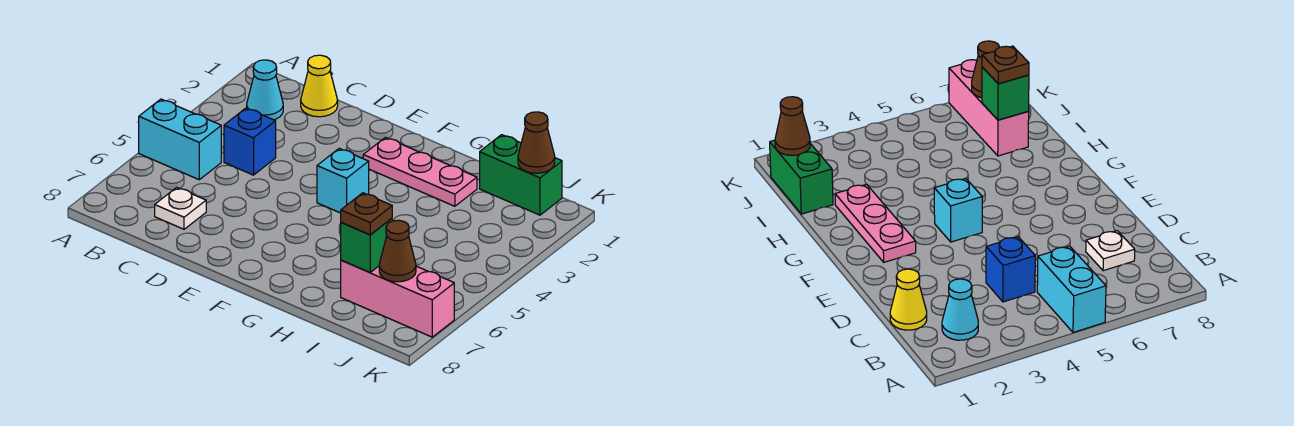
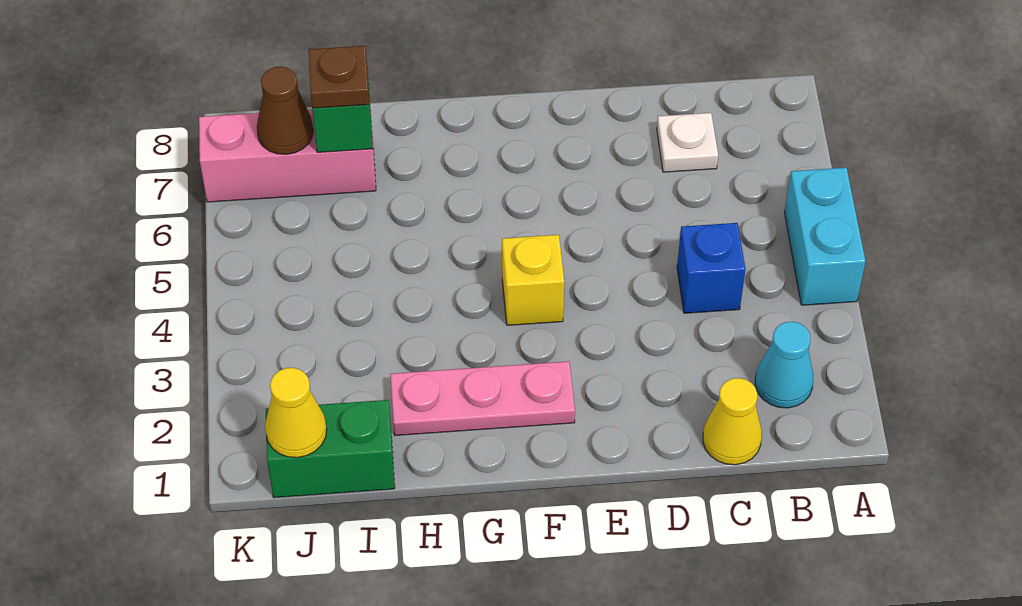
cyan 1x2 brick [139,99,221,180] -> cyan 1x2 brick turned to [784,168,865,305]
cyan 1x1 brick [317,148,369,213] -> yellow 1x1 brick [502,235,564,325]
brown 1x1 cone [518,112,555,173] -> yellow 1x1 cone [265,368,327,458]

